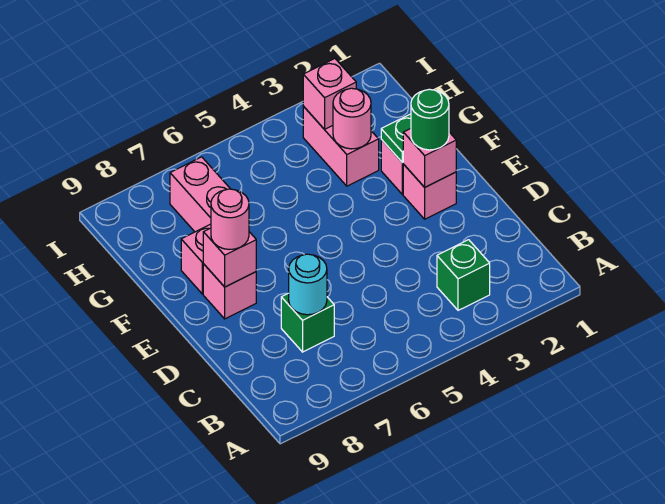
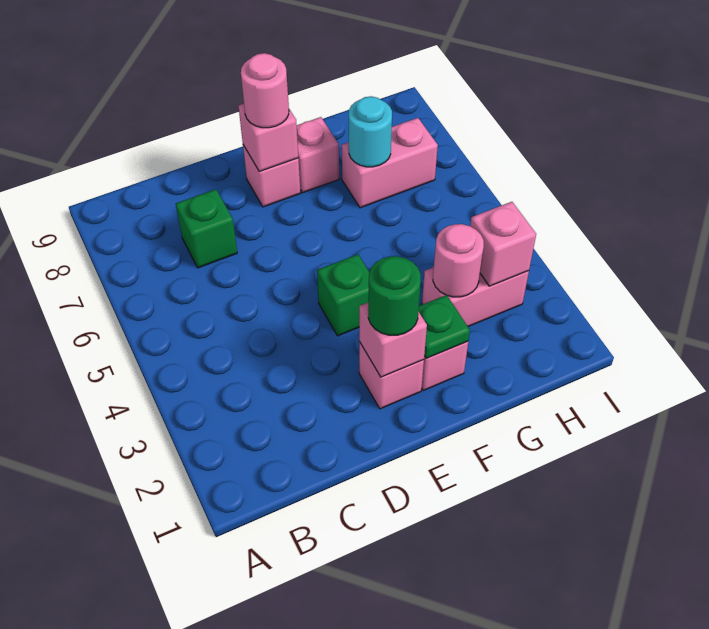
green 1x1 brick [437,240,490,310] -> green 1x1 brick moved to [317,254,369,336]
cyan 1x1 round brick [289,254,327,315] -> cyan 1x1 round brick moved to [349,96,392,167]

